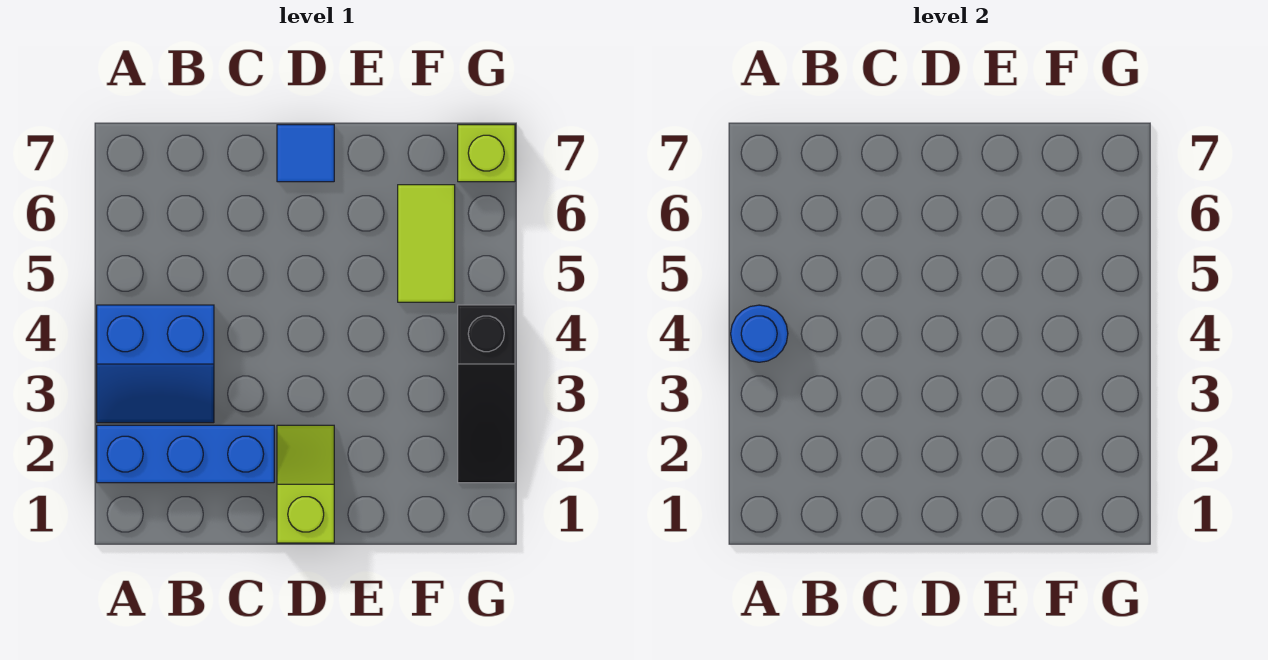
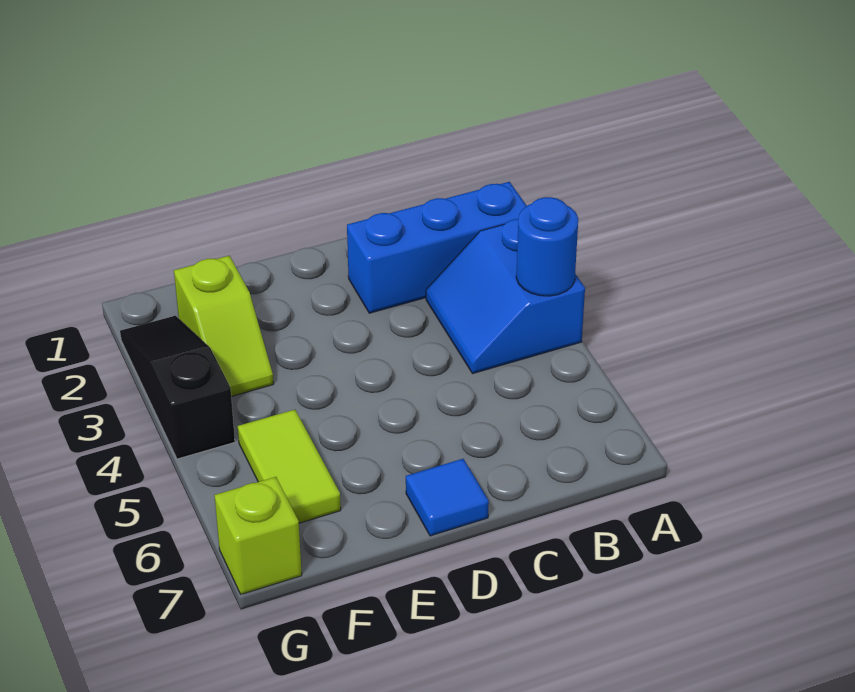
blue 2x2 slope [97,305,214,423] -> blue 2x2 slope turned to [426,219,585,374]
lime 1x2 slope [277,425,334,543] -> lime 1x2 slope moved to [174,256,274,396]

